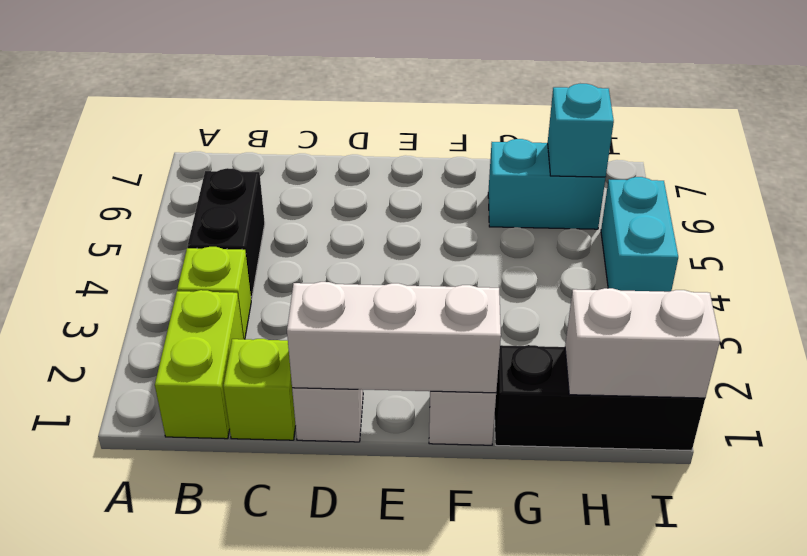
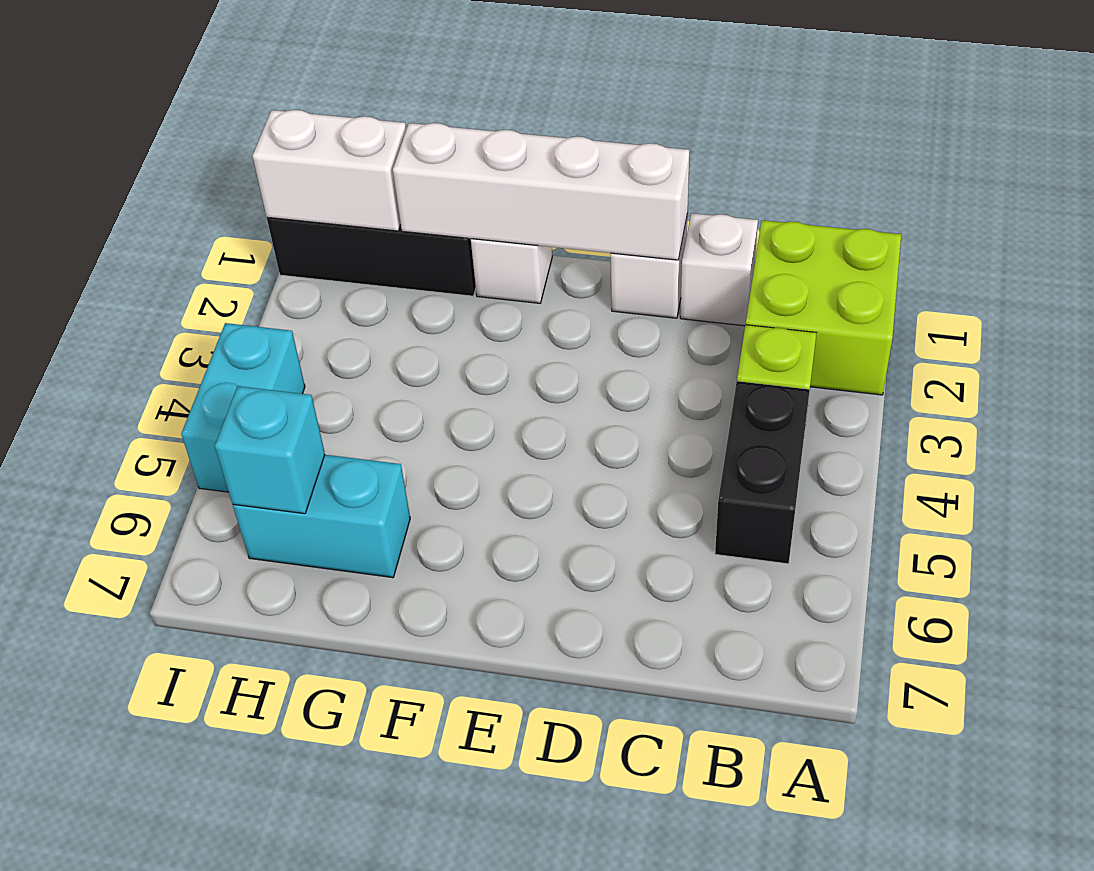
lime 1x2 brick [155,290,243,439] -> lime 2x2 brick [746,220,901,395]
lime 1x1 brick [223,339,296,440] -> white 1x1 brick [680,213,758,326]
white 1x3 brick [287,282,501,393] -> white 1x4 brick [393,123,689,260]

